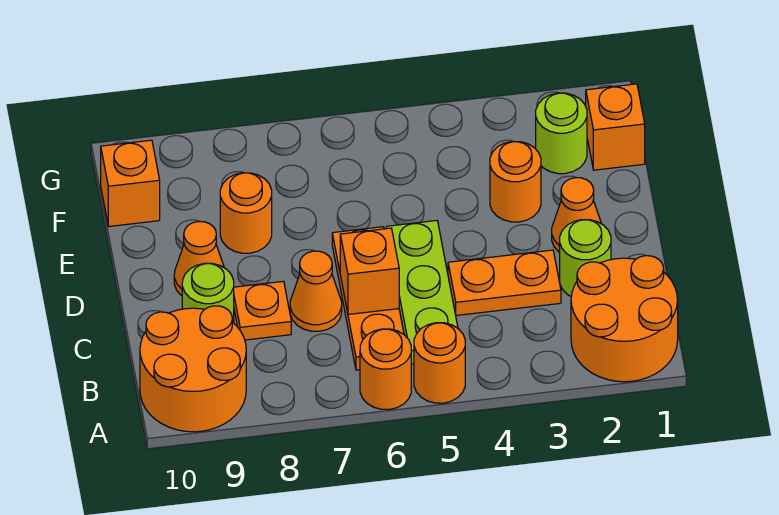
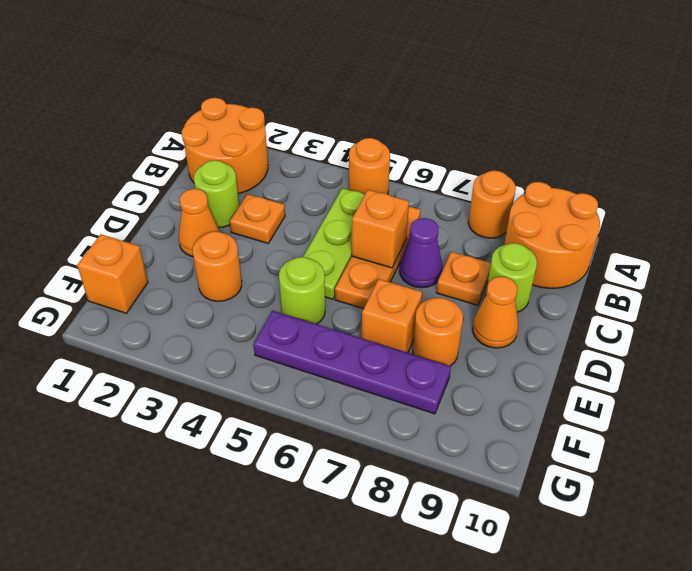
orange 1x1 round brick [360,329,411,409] -> orange 1x1 round brick moved to [468,171,516,238]
orange 1x2 plate [448,250,561,315] -> orange 1x1 plate [230,194,285,243]
orange 1x1 cone [290,251,342,331] -> purple 1x1 cone [400,218,443,288]
lime 1x1 round brick [536,93,587,174] -> lime 1x1 round brick moved to [279,257,325,324]
none -> purple 1x4 plate [253,311,451,414]
orange 1x1 brick [101,140,160,226] -> orange 1x1 brick moved to [362,279,422,353]

